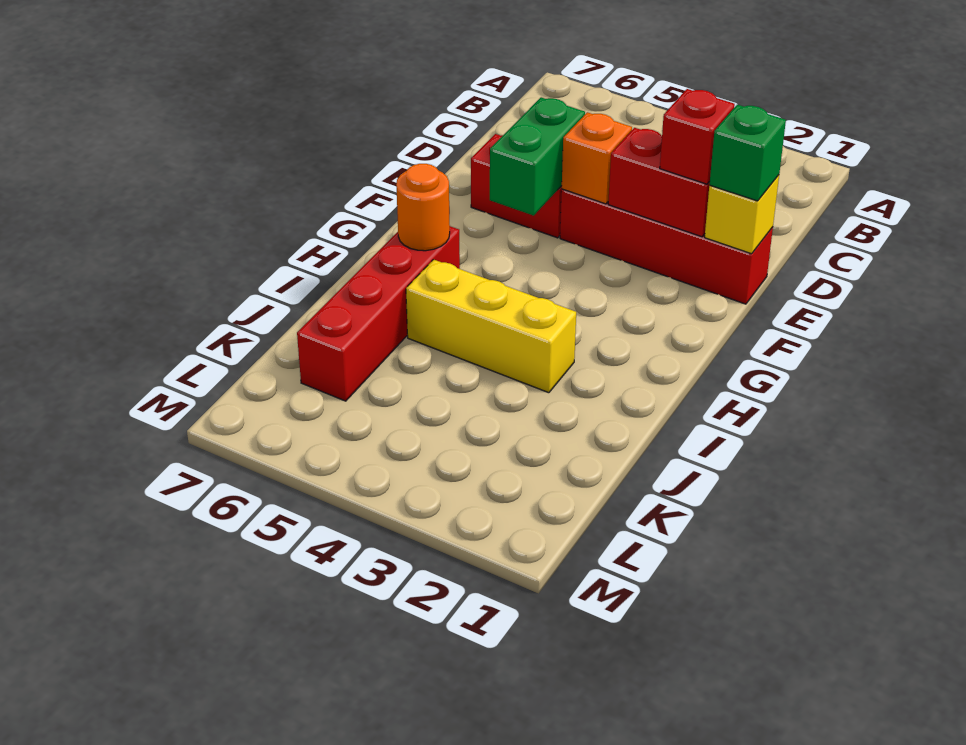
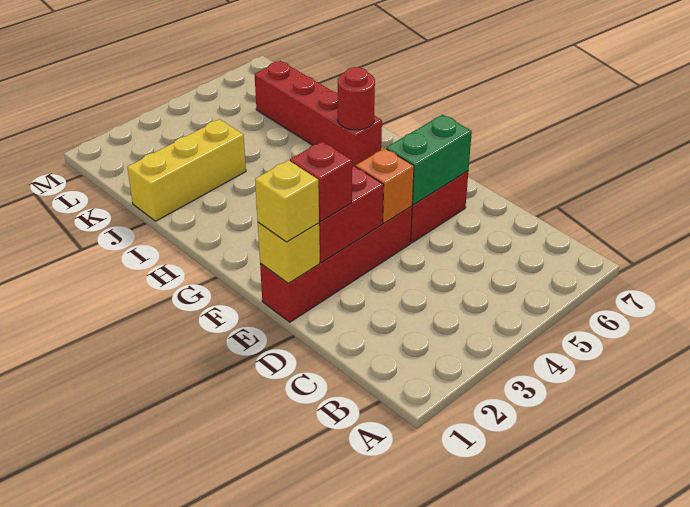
green 1x1 brick [709,105,786,201] -> yellow 1x1 brick [255,160,319,242]
green 1x2 brick [490,97,585,216] -> green 1x2 brick turned to [386,115,472,205]
orange 1x1 round brick [396,164,450,251] -> red 1x1 round brick [338,67,375,130]
yellow 1x3 brick [406,260,576,393] -> yellow 1x3 brick moved to [127,119,246,221]

